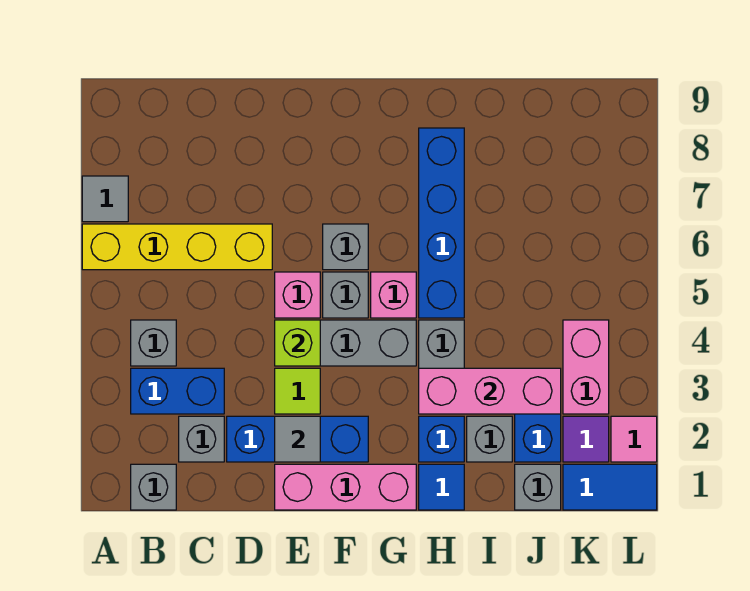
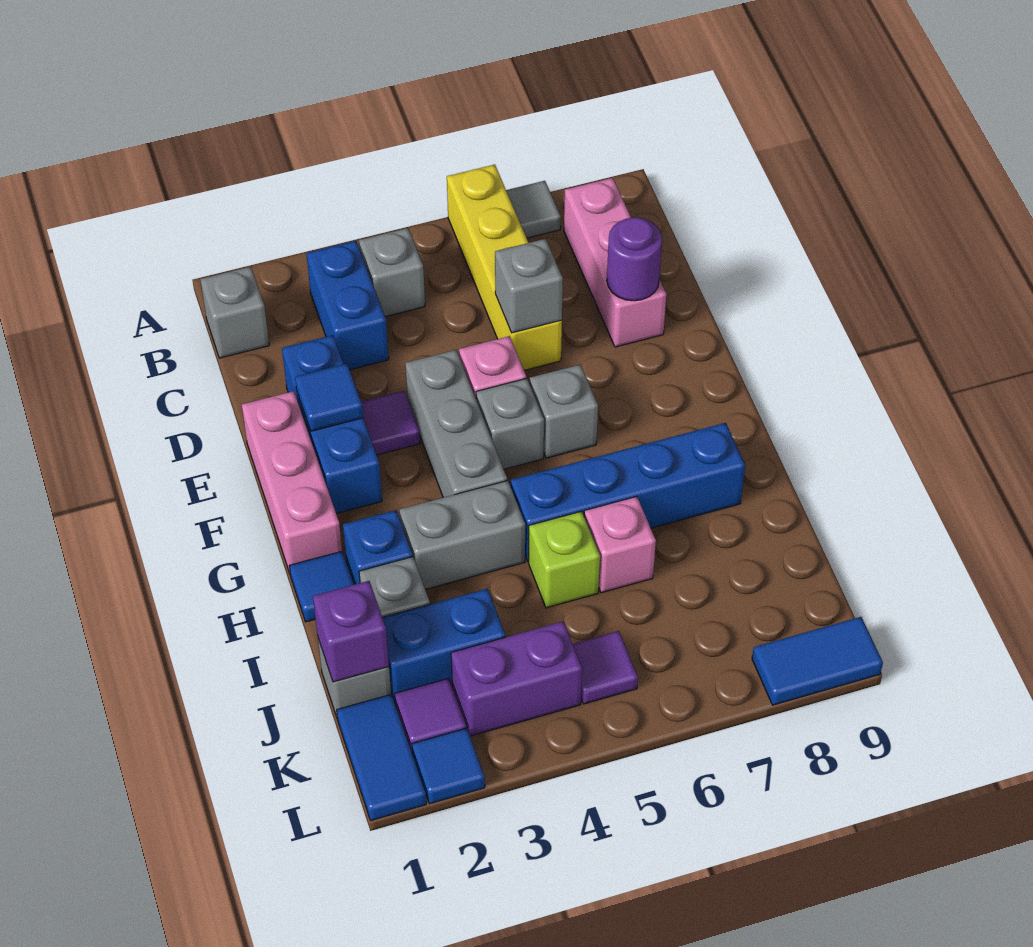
grey 1x1 brick [179,416,224,462] -> grey 1x1 brick moved to [495,239,563,333]
none -> purple 1x1 round brick [607,217,662,301]
grey 1x1 tile [275,416,320,462] -> blue 1x1 tile [295,364,363,431]
lime 1x1 tile [275,368,320,414] -> purple 1x1 tile [362,391,420,455]
lime 1x1 brick [275,320,320,366] -> lime 1x1 brick moved to [529,511,600,608]
pink 1x1 brick [371,272,416,318] -> pink 1x1 brick moved to [584,497,656,593]
pink 1x3 brick [419,368,561,414] -> pink 1x3 brick moved to [564,178,666,347]
none -> purple 1x1 brick [313,581,389,682]
pink 1x2 brick [563,320,609,414] -> purple 1x2 brick [451,621,582,736]
none -> purple 1x1 tile [573,631,638,704]
pink 1x1 tile [611,416,657,462] -> blue 1x1 tile [412,728,485,804]
none -> blue 1x2 tile [752,617,883,705]

